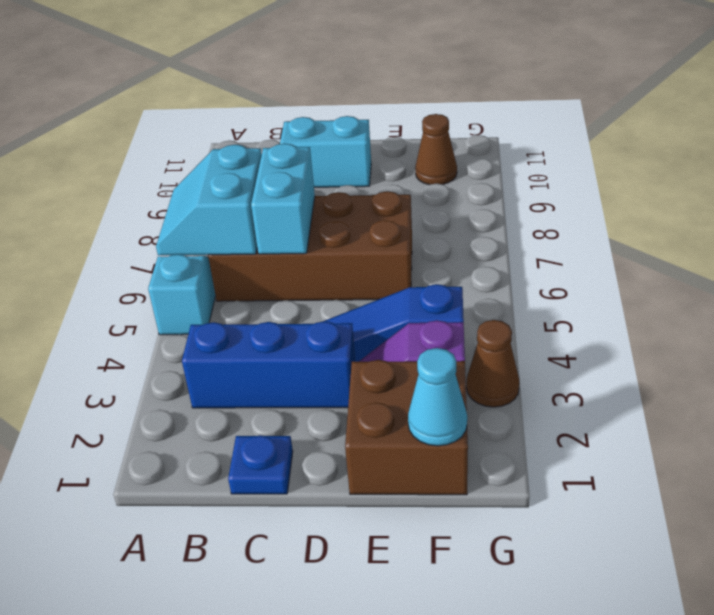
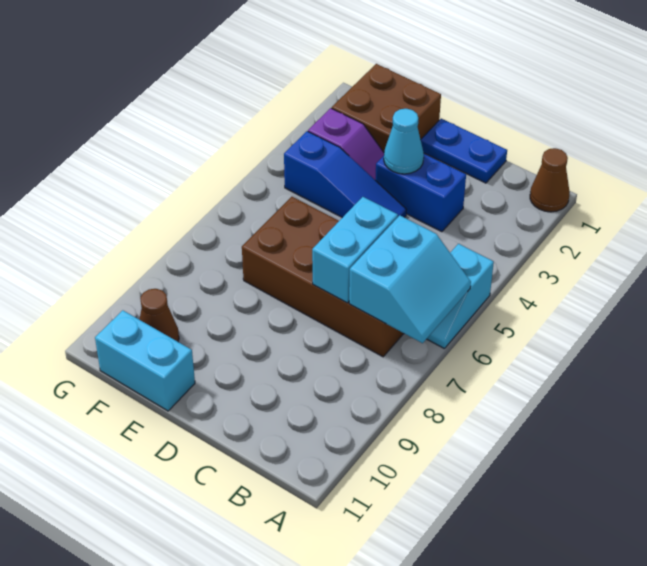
blue 1x3 brick [182,321,355,408] -> blue 1x2 brick [375,154,466,232]
blue 1x1 plate [228,435,293,494] -> blue 1x2 plate [421,119,507,183]
cyan 1x2 brick [280,116,371,187] -> cyan 1x2 brick moved to [95,310,195,411]
cyan 1x1 cone [408,348,467,446] -> cyan 1x1 cone moved to [384,109,424,174]
brown 1x1 cone [466,320,519,407] -> brown 1x1 cone moved to [530,148,570,212]

